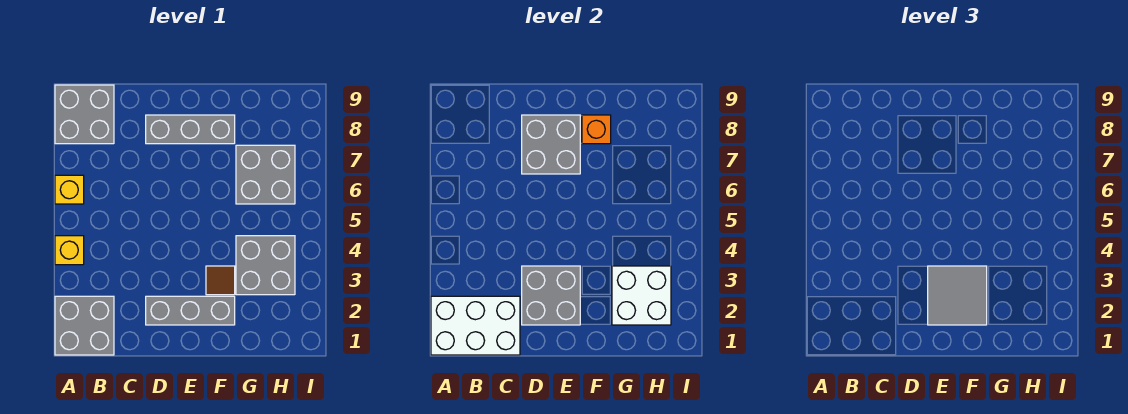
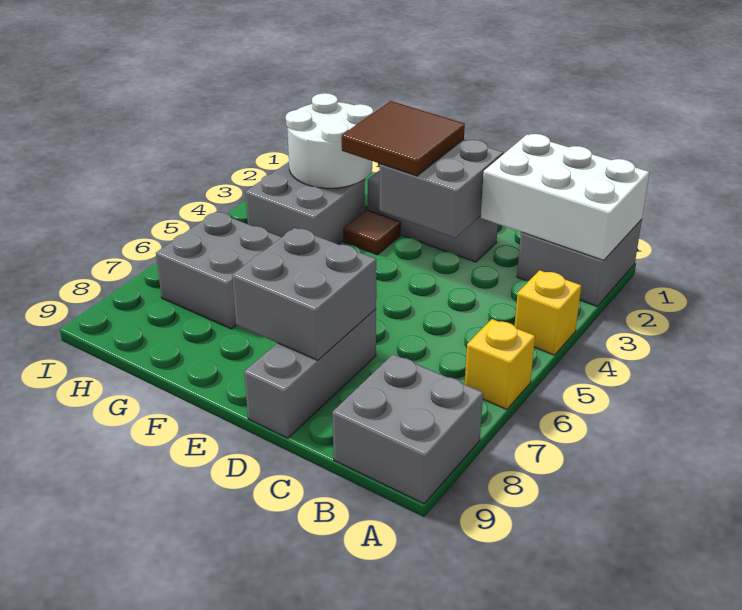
grey 1x3 brick [146,115,235,144] -> grey 1x3 brick turned to [244,309,376,438]
grey 2x2 tile [928,266,987,325] -> brown 2x2 tile [342,101,465,176]
orange 1x1 brick [582,115,611,144] -> none
white 2x2 brick [612,266,671,325] -> white 2x2 round brick [286,93,373,188]

